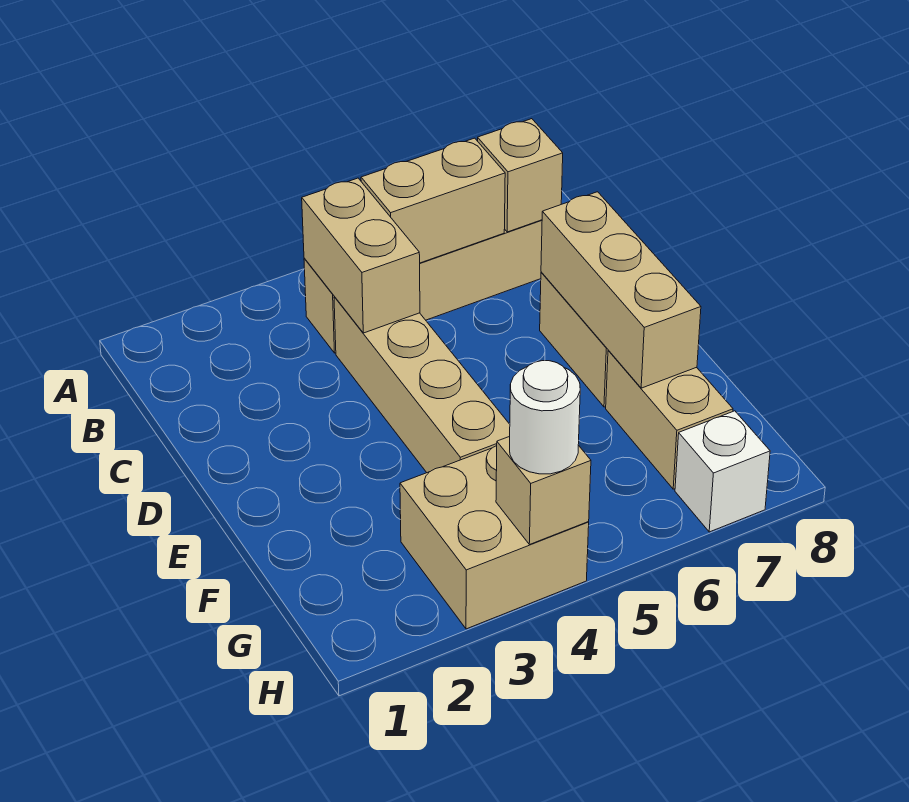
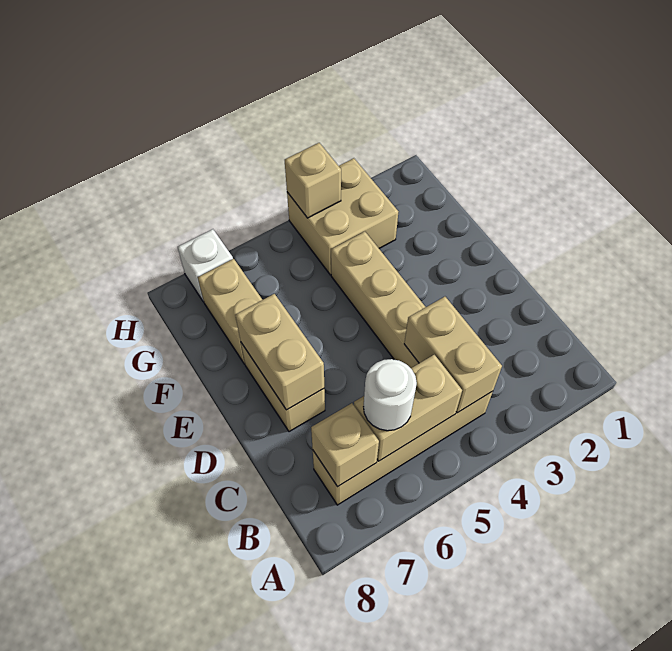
tan 1x3 brick [541,192,701,388] -> tan 1x2 brick [235,294,324,410]
white 1x1 round brick [510,361,580,474] -> white 1x1 round brick moved to [364,359,417,431]

